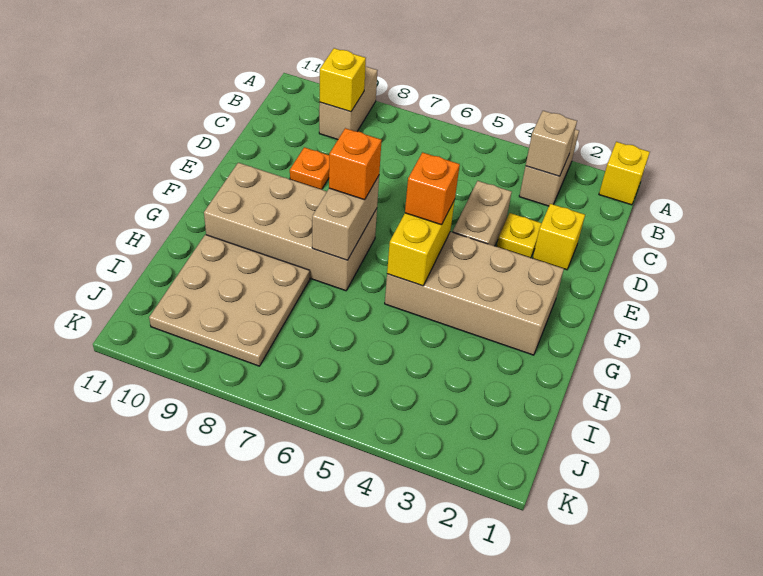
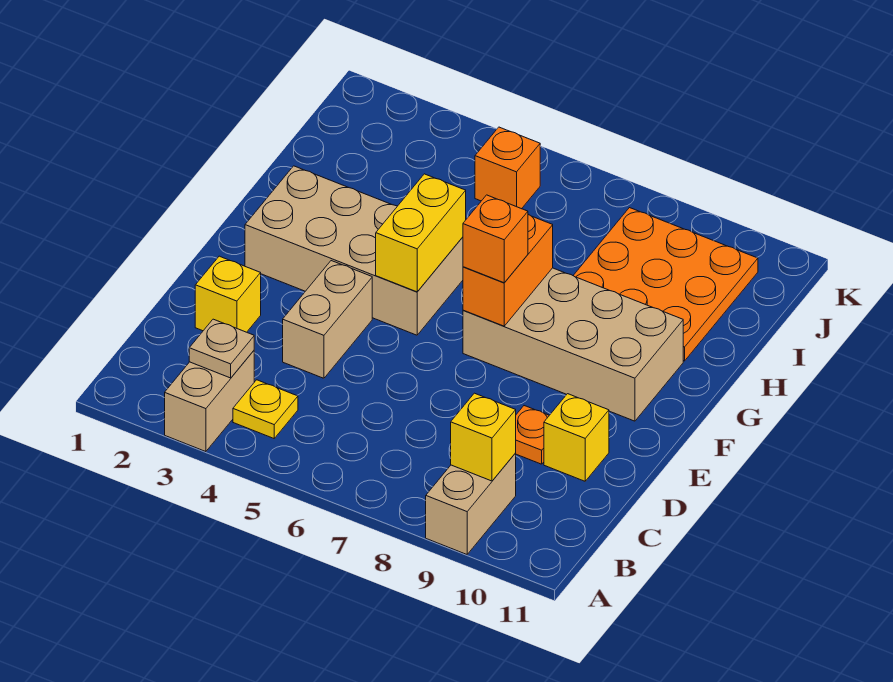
yellow 1x1 brick [599,142,650,205] -> yellow 1x1 brick moved to [544,394,609,481]
tan 1x1 brick [526,111,577,176] -> tan 1x1 plate [189,319,254,378]
yellow 1x1 plate [497,213,542,258] -> yellow 1x1 plate moved to [233,380,298,438]
orange 1x1 brick [405,152,460,225] -> orange 1x1 brick moved to [475,127,540,209]
tan 1x2 brick [312,176,379,260] -> orange 1x2 brick [463,214,553,326]
tan 3x3 plate [149,235,310,366] -> orange 3x3 plate [573,208,758,361]

